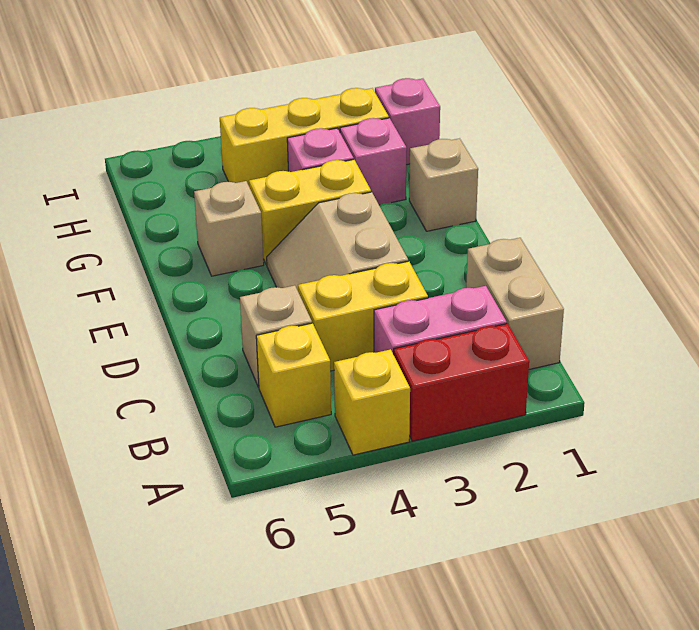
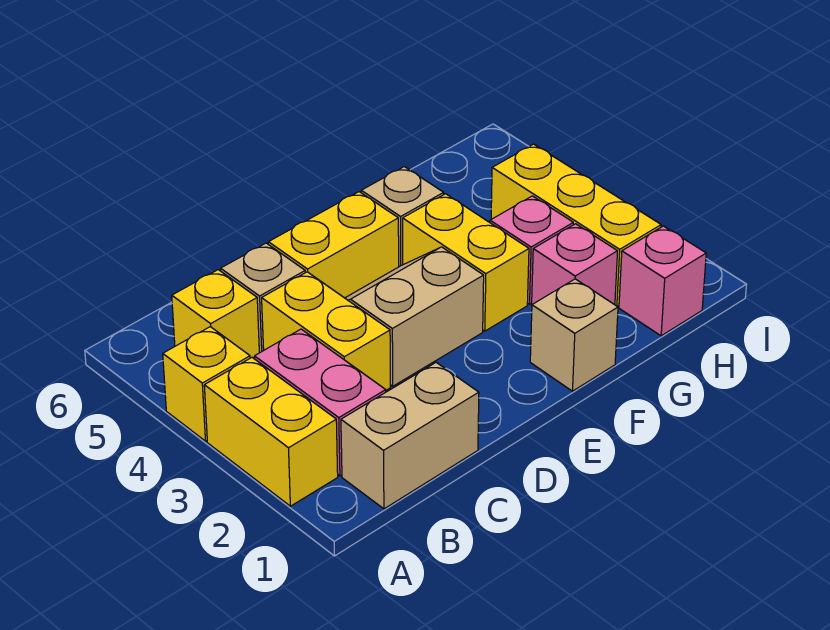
red 1x2 brick [394,324,529,441] -> yellow 1x2 brick [204,358,338,506]
none -> yellow 1x2 brick [268,192,399,298]

